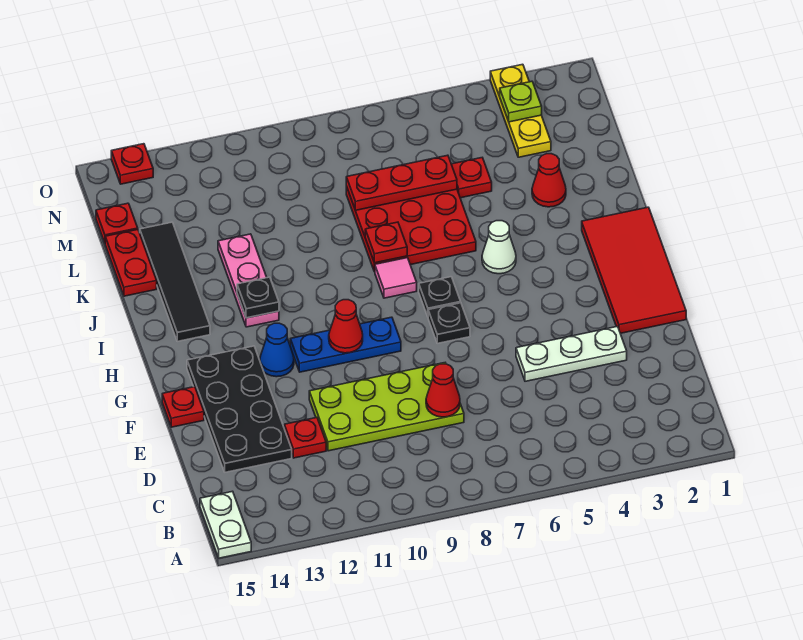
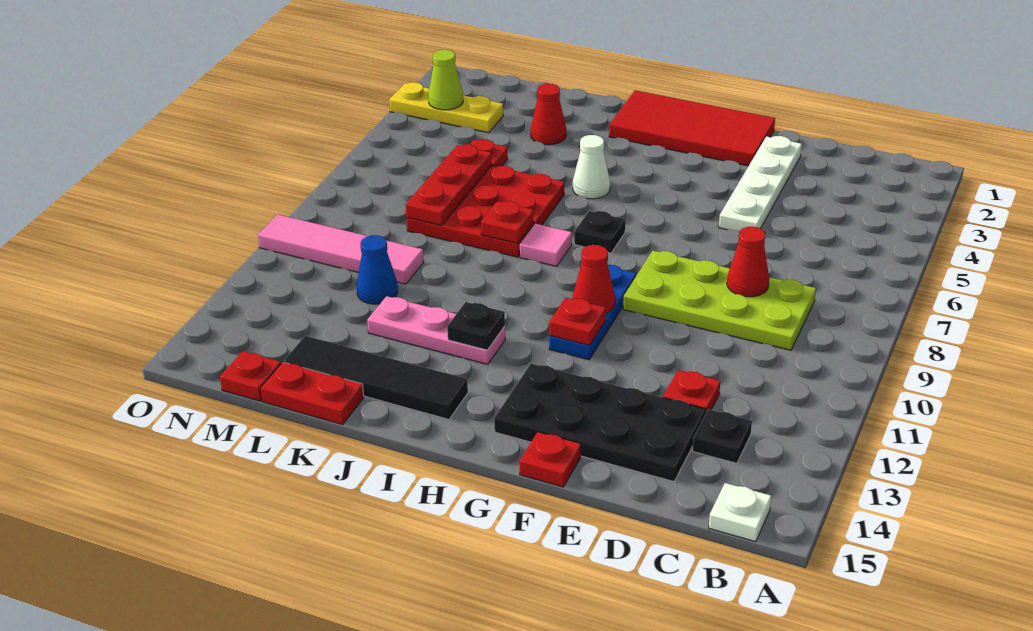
white 1x2 plate [200,491,251,558] -> white 1x1 plate [709,483,771,542]
lime 2x4 plate [309,363,464,451] -> lime 2x4 plate turned to [623,251,816,350]
white 1x3 plate [516,326,627,381] -> white 1x4 plate [719,136,802,231]
black 1x1 plate [428,303,470,343] -> black 1x1 plate moved to [692,409,752,463]
blue 1x1 cone [260,323,294,377] -> blue 1x1 cone moved to [357,235,398,304]
none -> pink 1x4 tile [258,214,424,284]
lime 1x1 plate [500,81,542,122] -> lime 1x1 cone [428,50,463,110]
red 1x1 plate [111,144,153,184] -> red 1x1 plate moved to [549,298,606,345]

